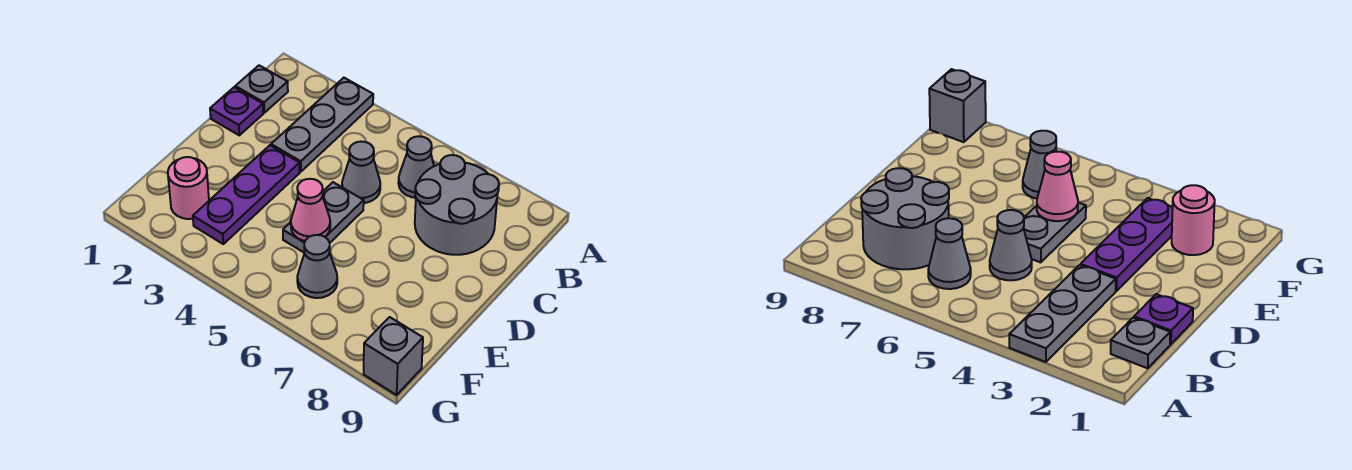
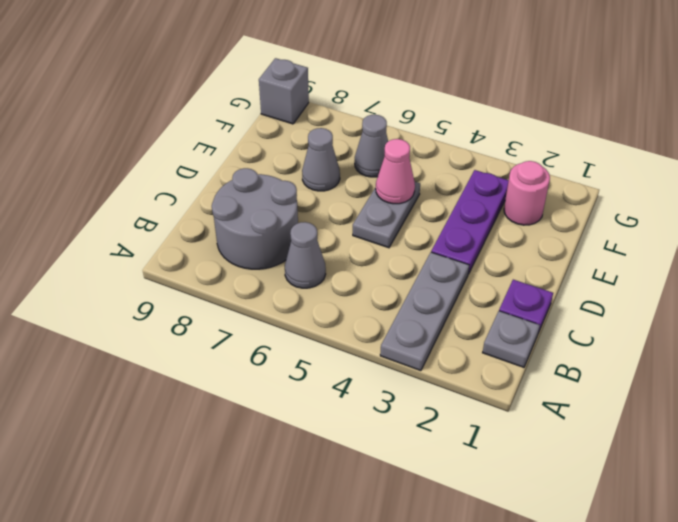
grey 1x1 cone [342,141,380,203] -> grey 1x1 cone moved to [302,128,340,191]

